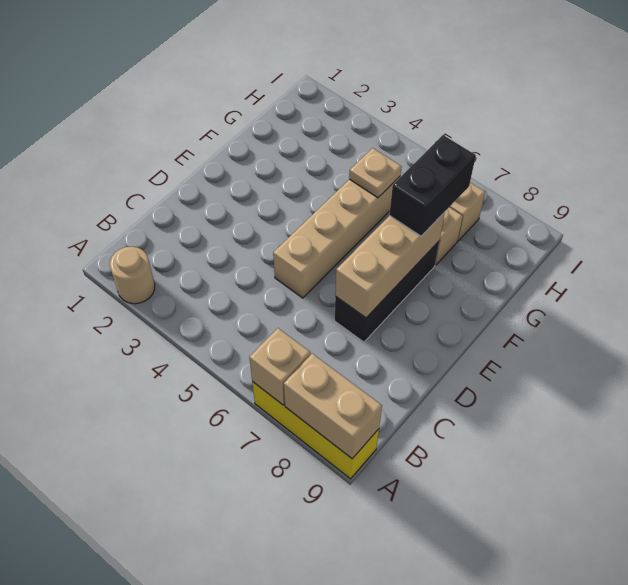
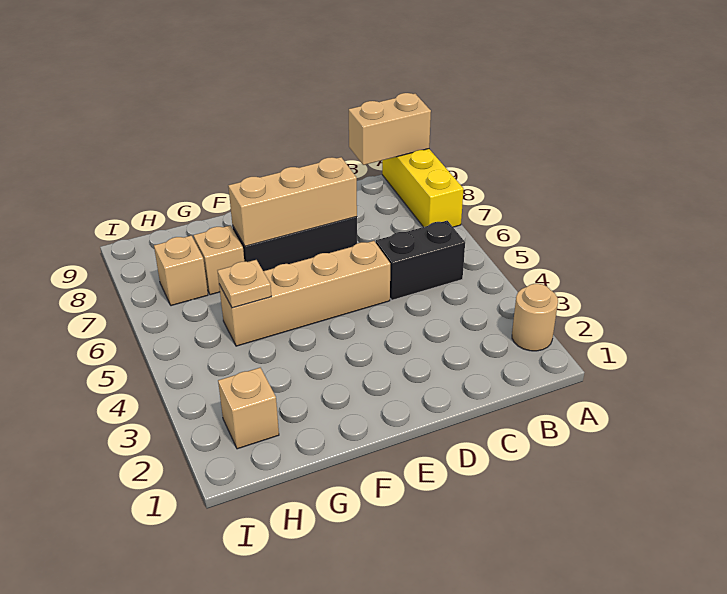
tan 1x1 brick [249,328,311,405] -> tan 1x1 brick moved to [218,368,279,449]
tan 1x2 brick [284,354,382,459] -> tan 1x2 brick turned to [349,93,431,165]
black 1x2 brick [389,135,476,236] -> black 1x2 brick moved to [376,221,465,300]

